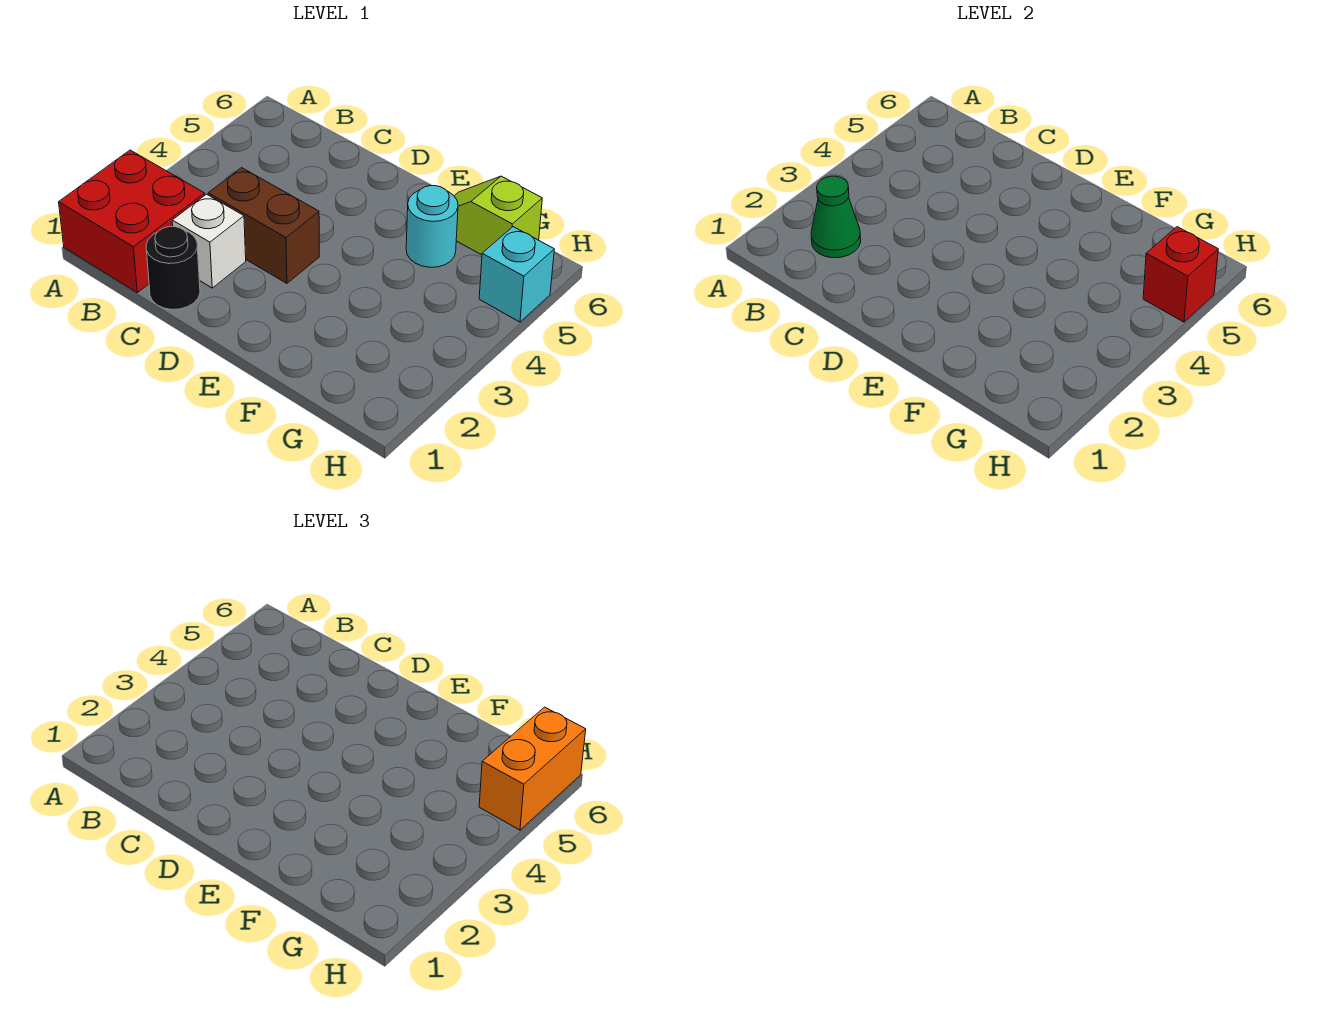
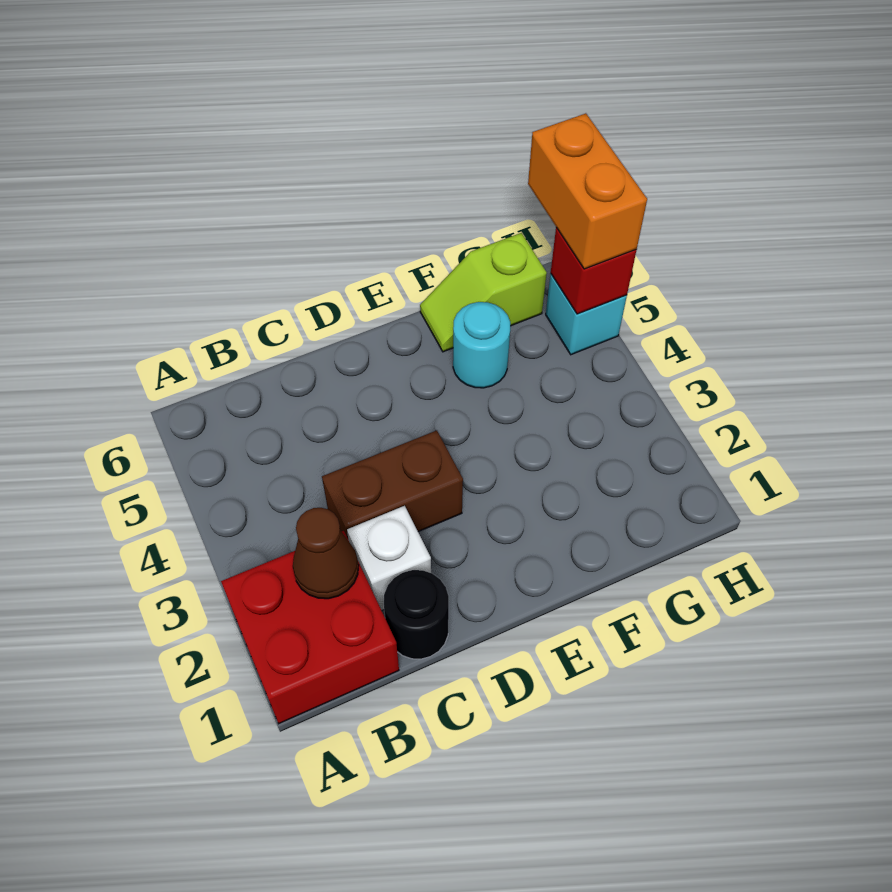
green 1x1 cone [811,176,861,258] -> brown 1x1 cone [293,508,359,599]

